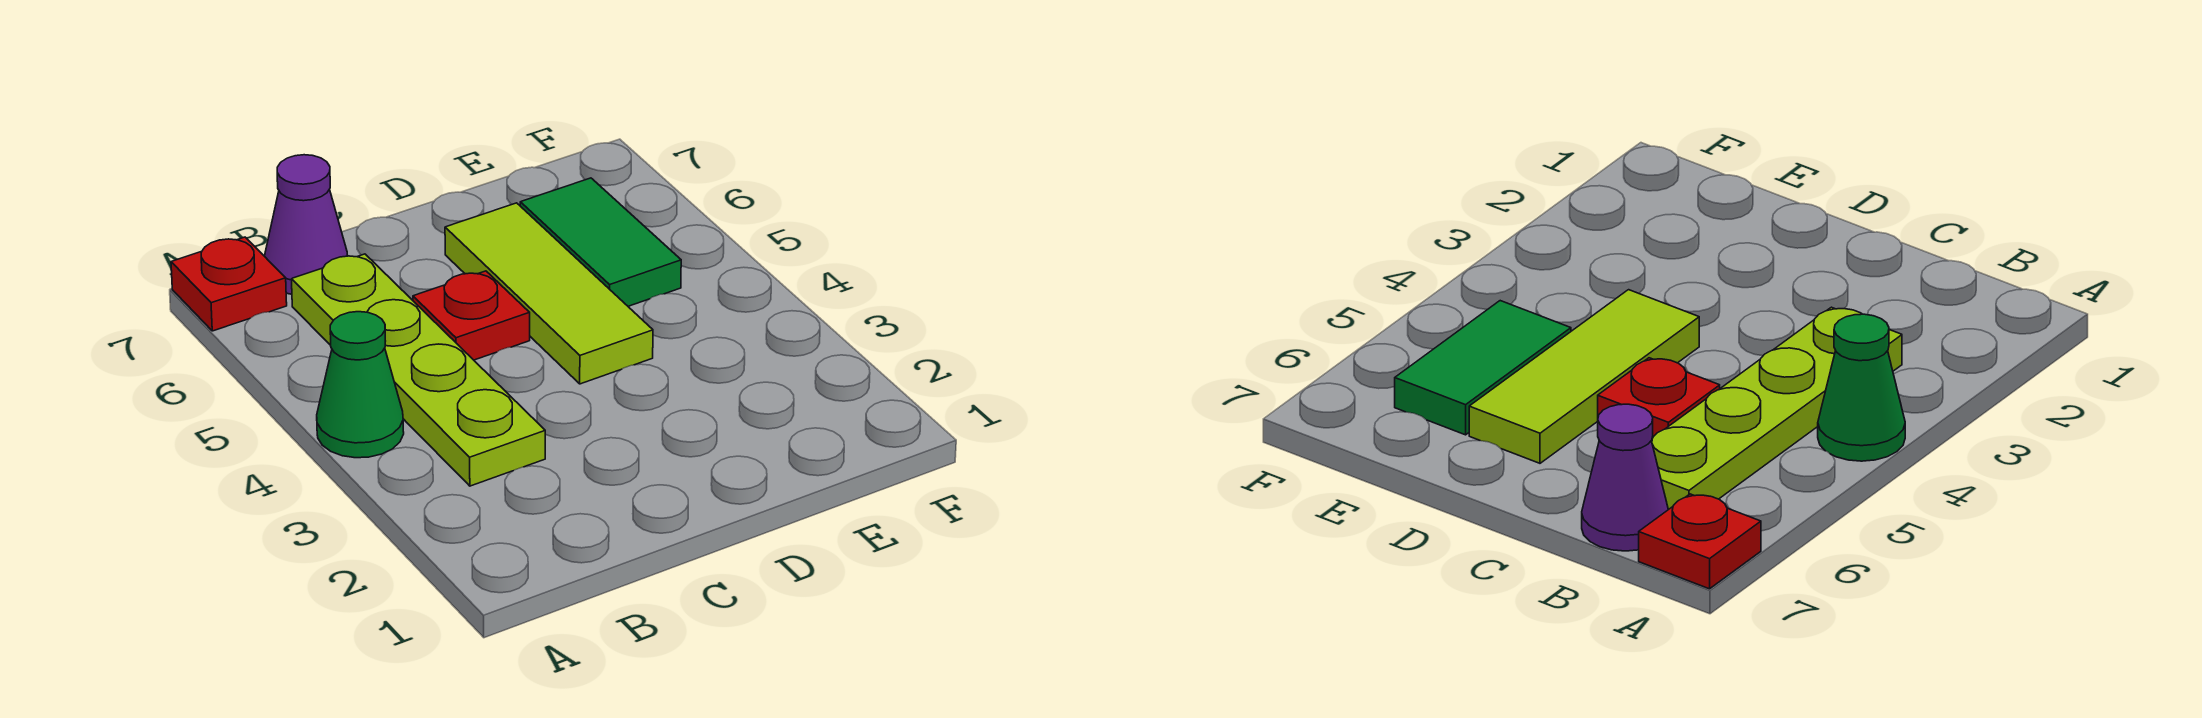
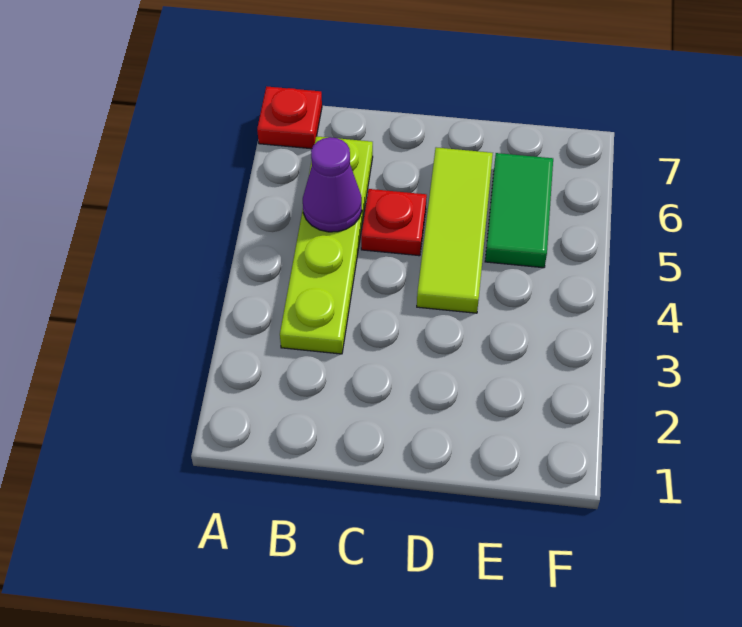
green 1x1 cone [317,312,404,458] -> none
purple 1x1 cone [265,155,348,294] -> purple 1x1 cone moved to [303,137,362,232]

